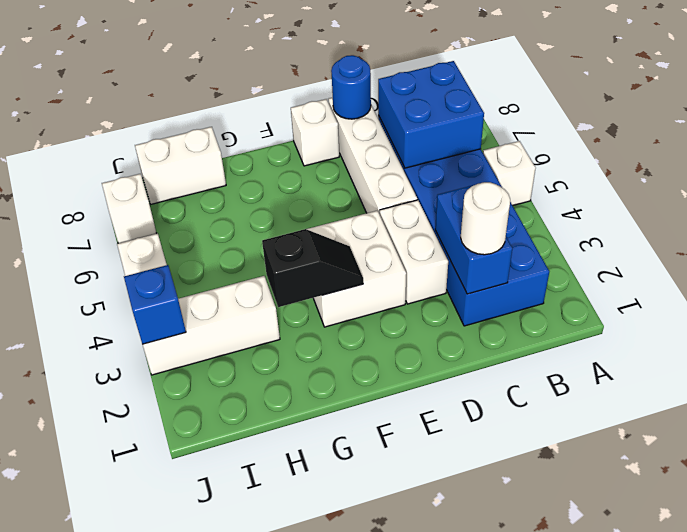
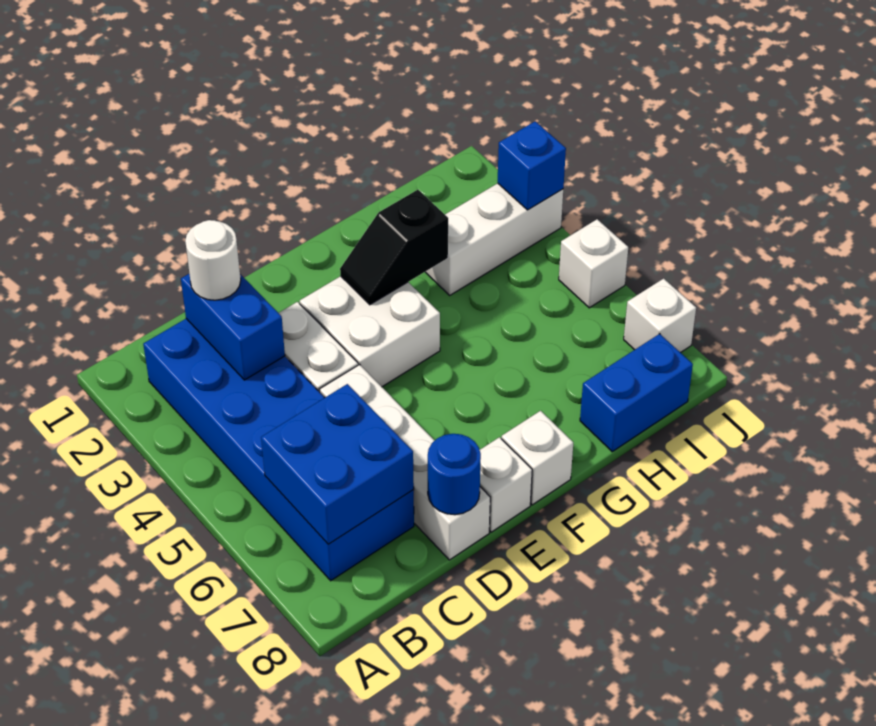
white 1x1 brick [483,141,536,206] -> white 1x1 brick moved to [501,411,573,505]
white 1x2 brick [135,127,226,204] -> blue 1x2 brick [580,334,693,452]

